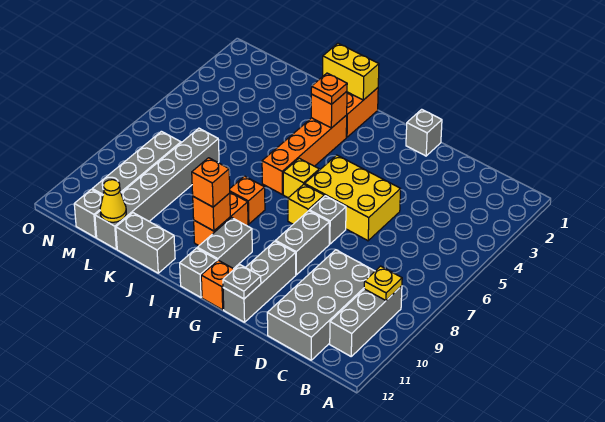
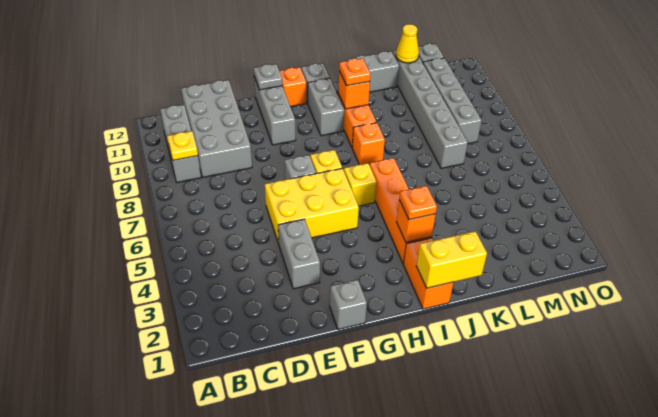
grey 1x2 brick [276,211,329,275] -> grey 1x2 brick moved to [278,219,320,289]
orange 1x1 brick [192,158,230,207] -> orange 1x1 plate [339,58,371,86]

